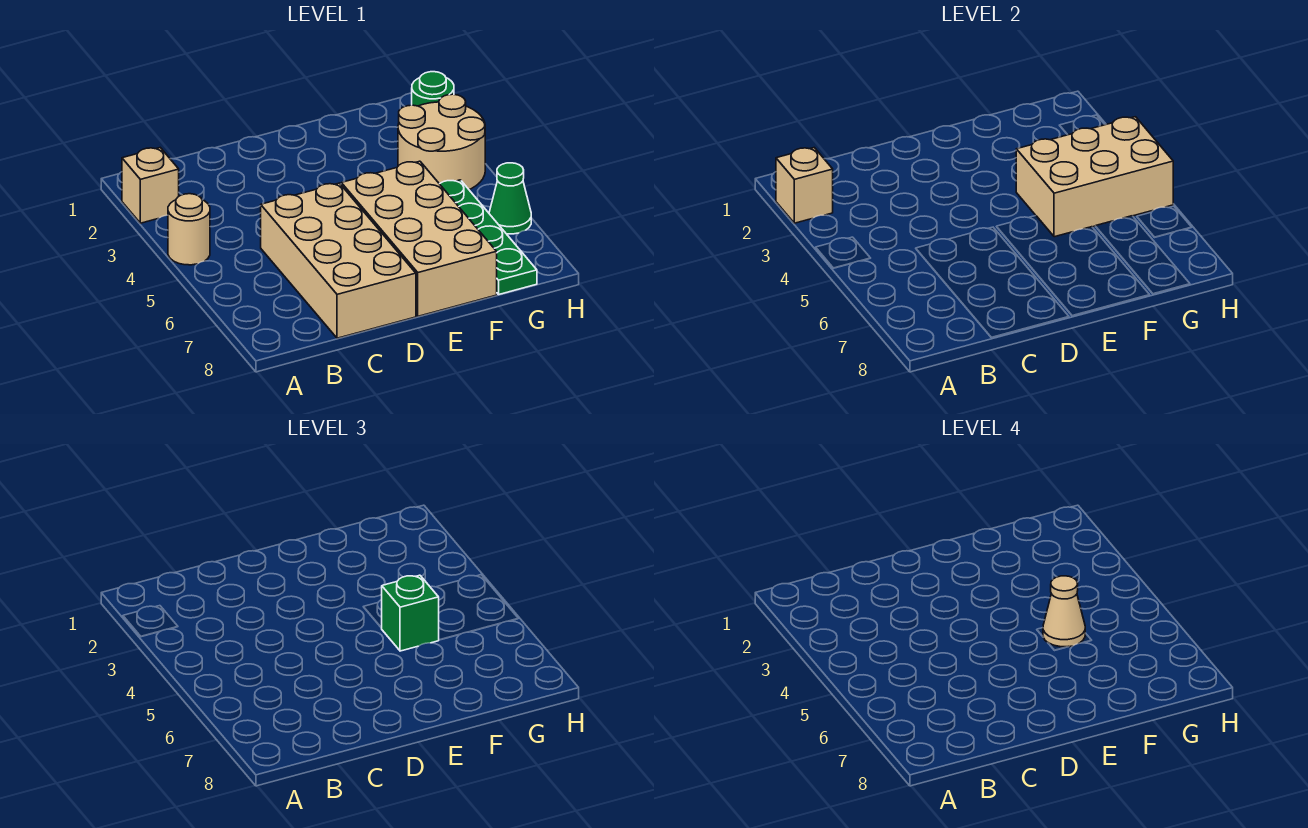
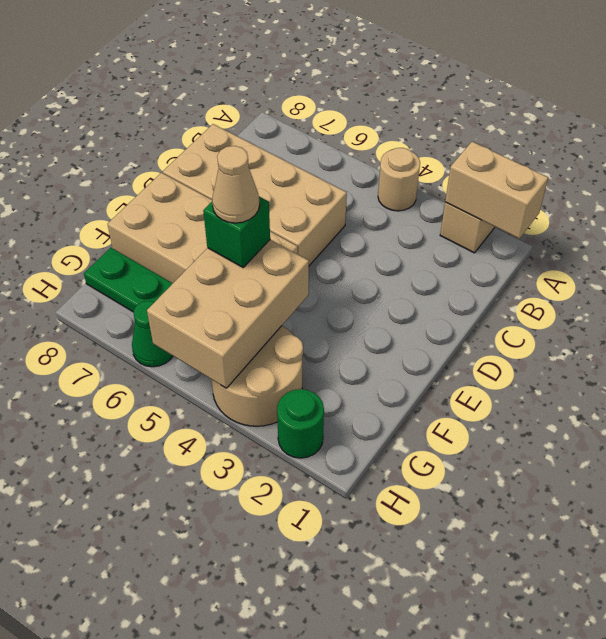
tan 1x1 brick [776,148,833,223] -> tan 1x2 brick [445,142,548,239]

